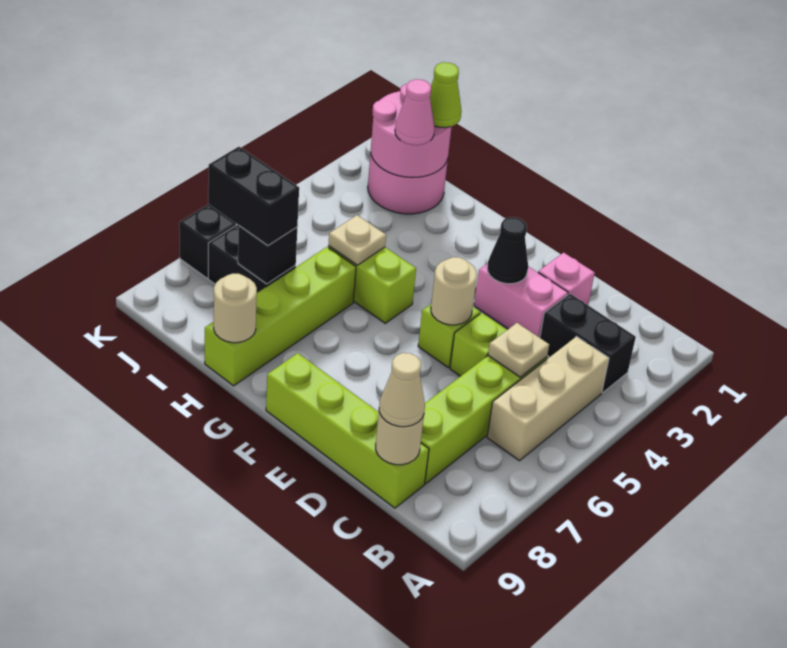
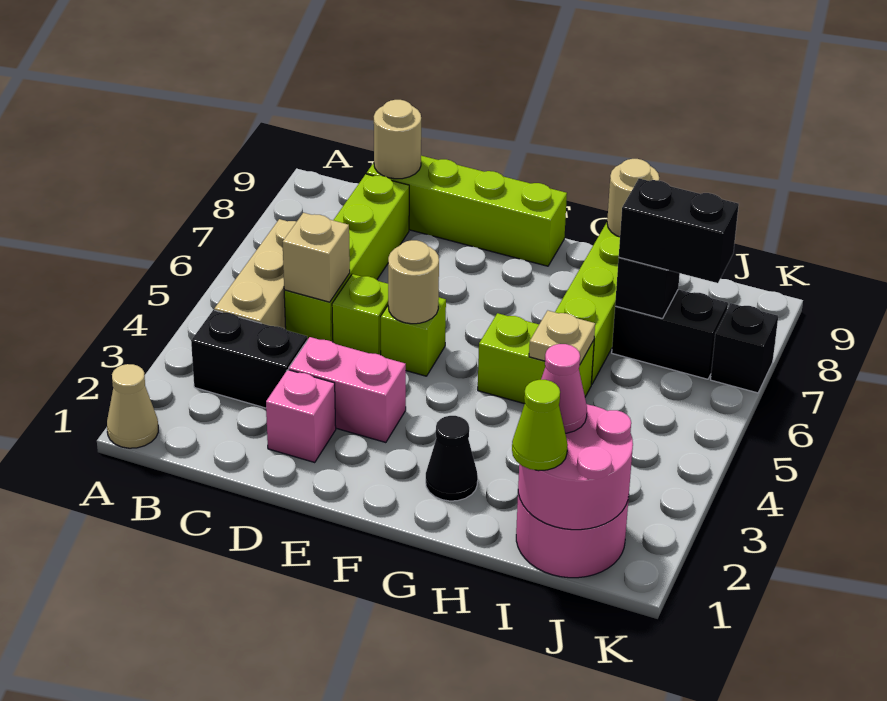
tan 1x1 plate [488,323,549,377] -> tan 1x1 brick [283,213,350,302]
tan 1x1 cone [379,353,425,427] -> tan 1x1 cone moved to [107,364,158,448]
black 1x1 cone [487,217,528,284] -> black 1x1 cone moved to [426,416,478,501]

